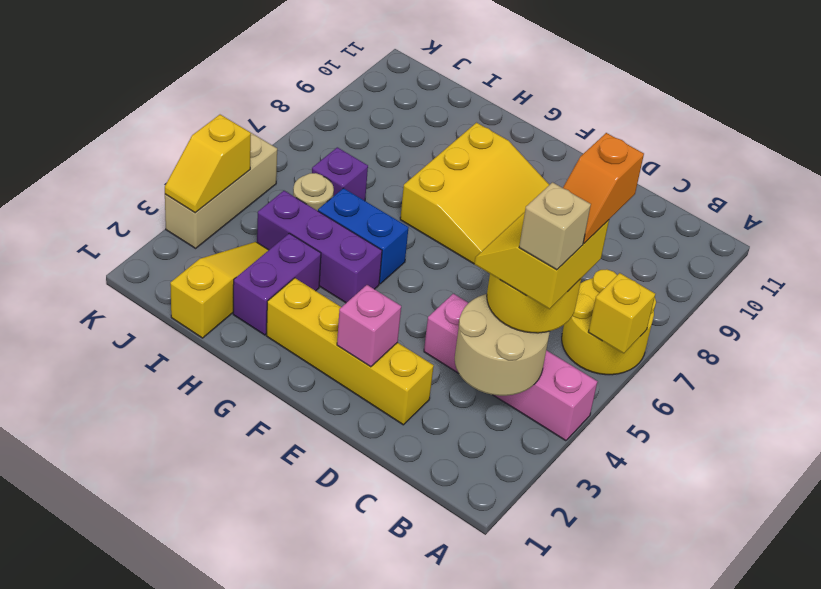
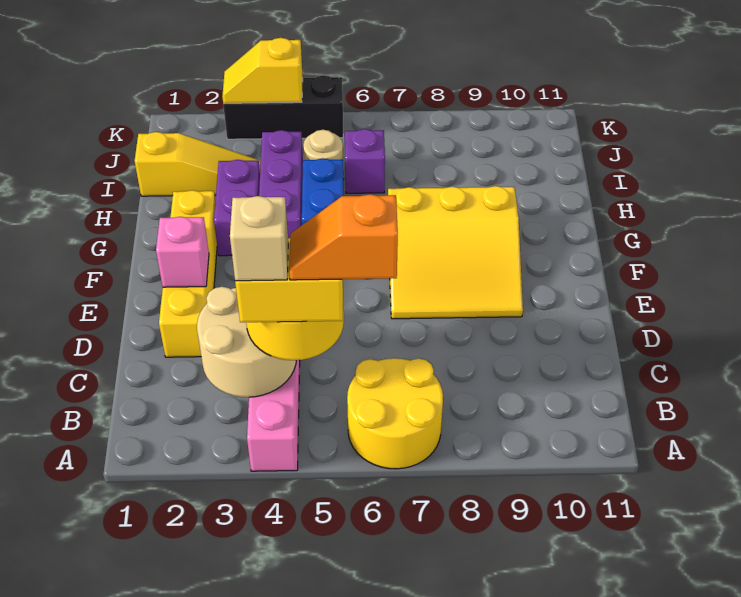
yellow 1x1 brick [588,273,655,353] -> none
purple 1x2 brick [233,233,321,335] -> purple 1x2 brick turned to [214,160,260,256]
tan 1x3 brick [165,133,277,248] -> black 1x3 brick [223,75,343,139]

